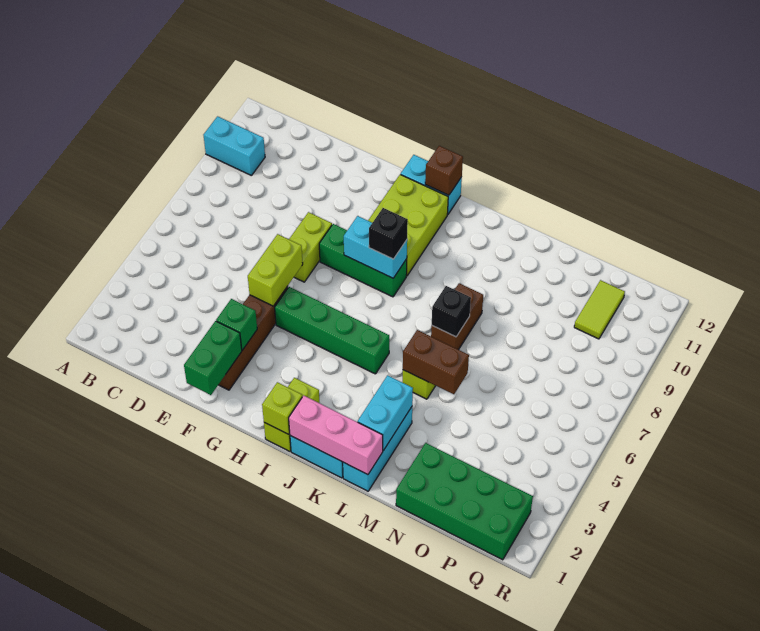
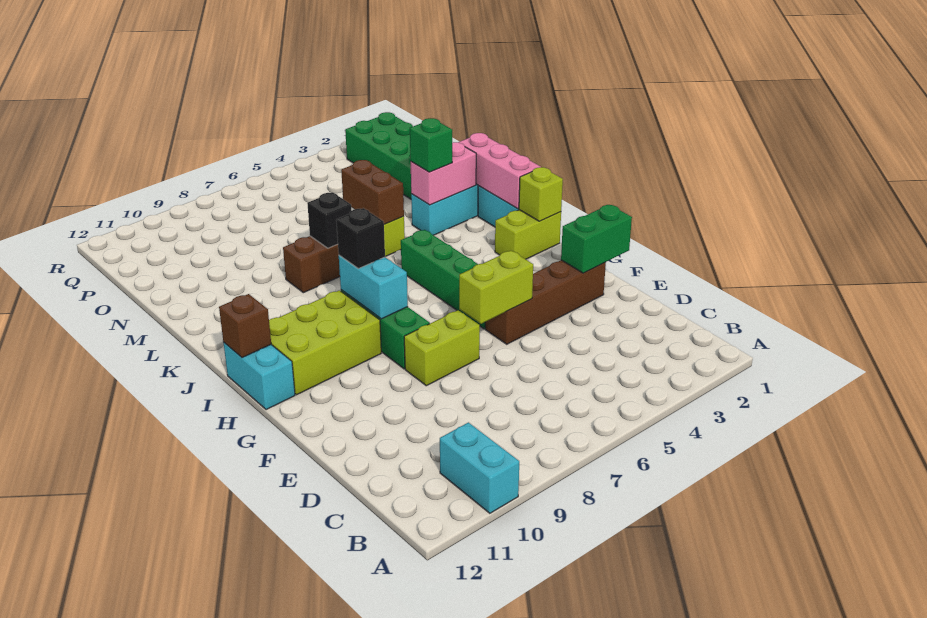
green 1x1 brick [216,299,257,350] -> green 1x1 brick moved to [410,118,452,172]
cyan 1x2 brick [358,375,413,451] -> pink 1x2 brick [411,142,476,205]
lime 1x2 tile [574,280,625,339] -> none

